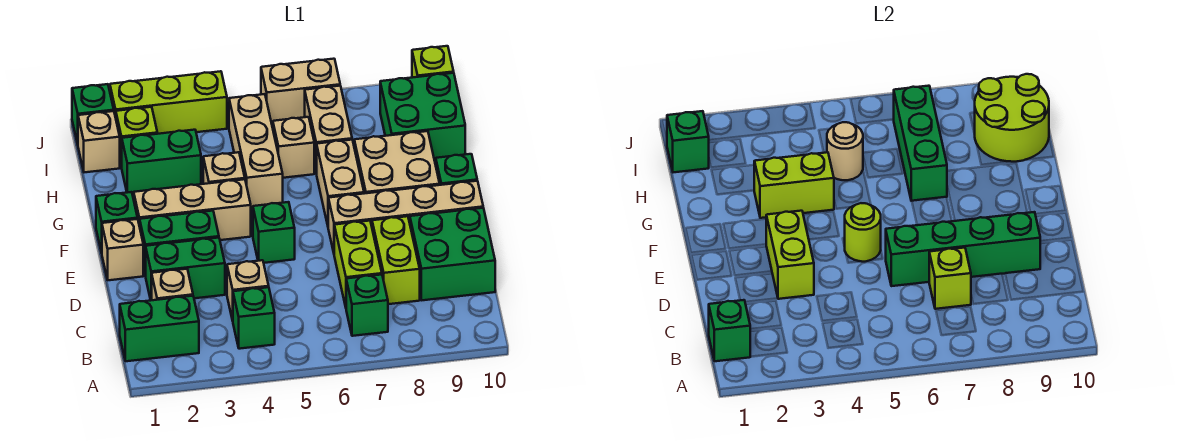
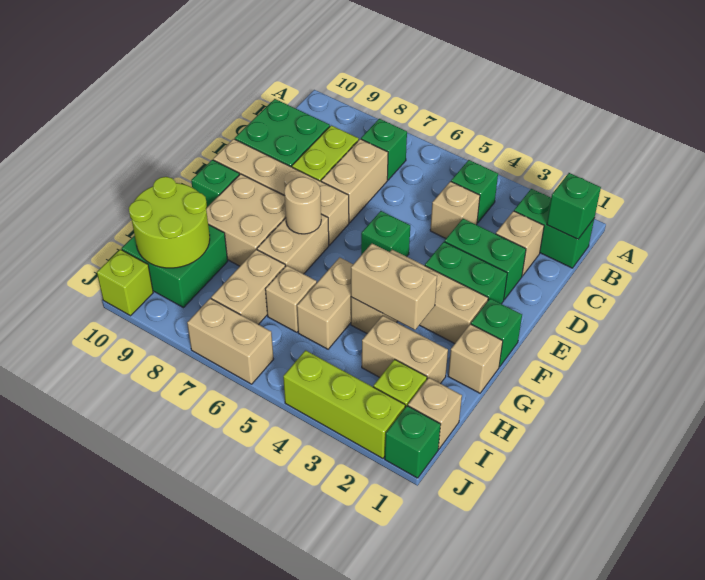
lime 1x2 brick [334,221,382,307] -> tan 1x2 brick [321,139,388,223]
lime 1x1 brick [929,248,971,309] -> none
lime 1x2 brick [766,211,814,299] -> none
green 1x4 brick [886,212,1040,286] -> none
tan 1x1 brick [102,219,143,280] -> tan 1x1 brick moved to [448,324,503,393]
lime 1x1 round brick [845,203,881,262] -> none
lime 1x2 brick [754,152,834,218] -> tan 1x2 brick [351,244,437,330]
tan 1x3 brick [229,94,283,209] -> tan 1x2 brick [297,257,353,349]
green 1x3 brick [893,86,947,201] -> none
green 1x2 brick [122,130,201,195] -> tan 1x2 brick [362,315,448,384]
tan 1x1 round brick [827,122,863,180] -> tan 1x1 round brick moved to [284,177,321,234]
green 1x1 brick [667,111,709,172] -> none

